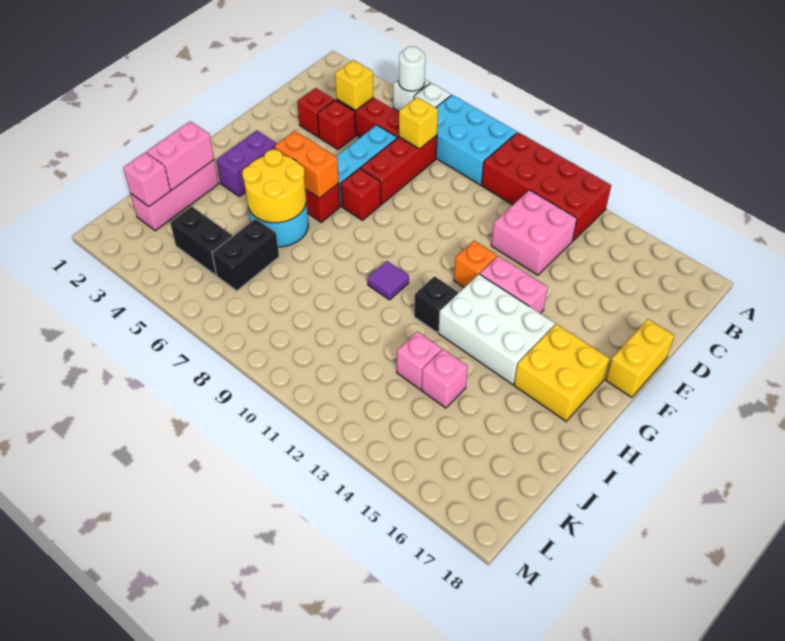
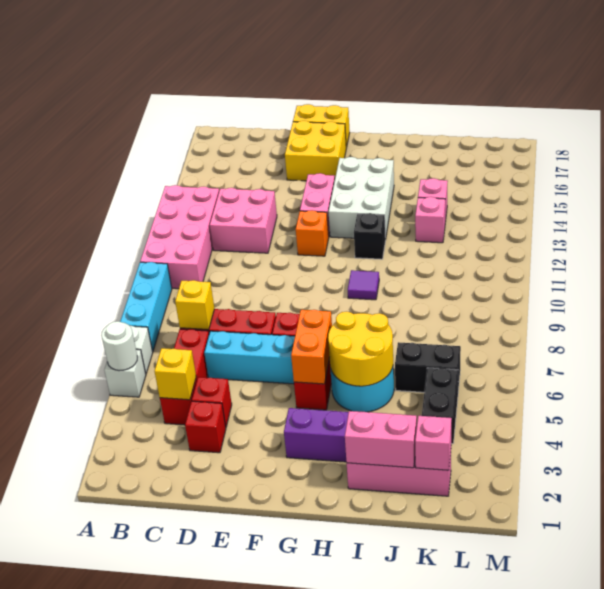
cyan 2x3 brick [436,95,517,185] -> cyan 1x3 brick [120,262,172,352]
red 2x4 brick [481,132,611,241] -> pink 2x4 brick [140,185,219,289]
yellow 2x2 brick [514,324,610,421] -> yellow 2x2 brick moved to [285,121,346,181]

